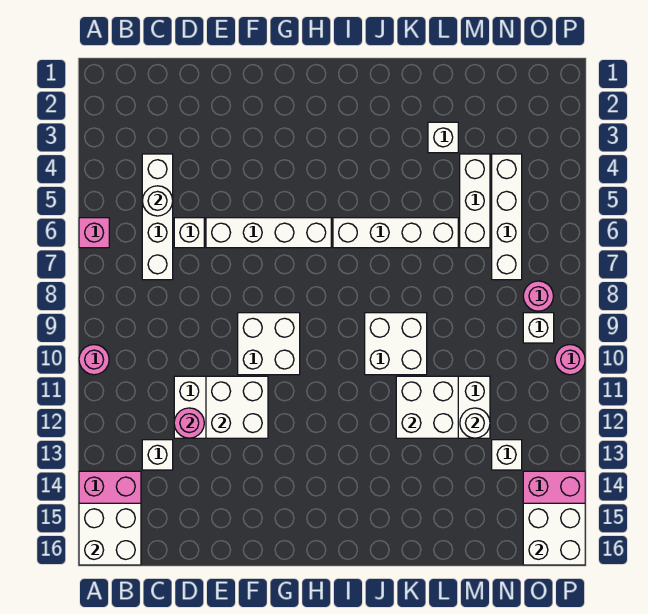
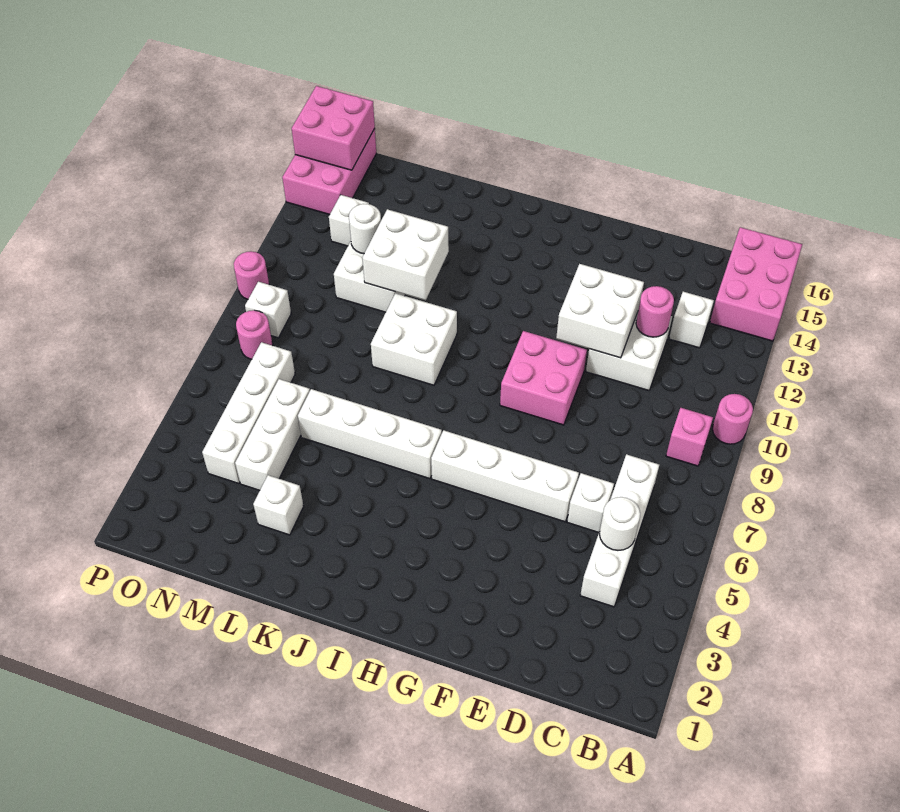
pink 1x1 brick [79,218,109,248] -> pink 1x1 brick moved to [666,408,713,466]
white 2x2 brick [79,503,141,565] -> none
white 2x2 brick [238,313,300,375] -> pink 2x2 brick [500,331,587,425]
white 2x2 brick [523,503,585,565] -> pink 2x2 brick [292,86,375,170]

